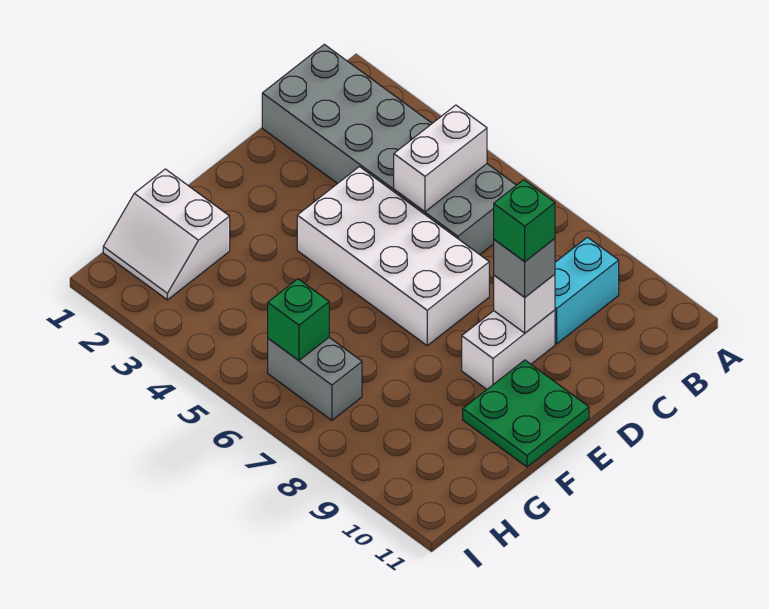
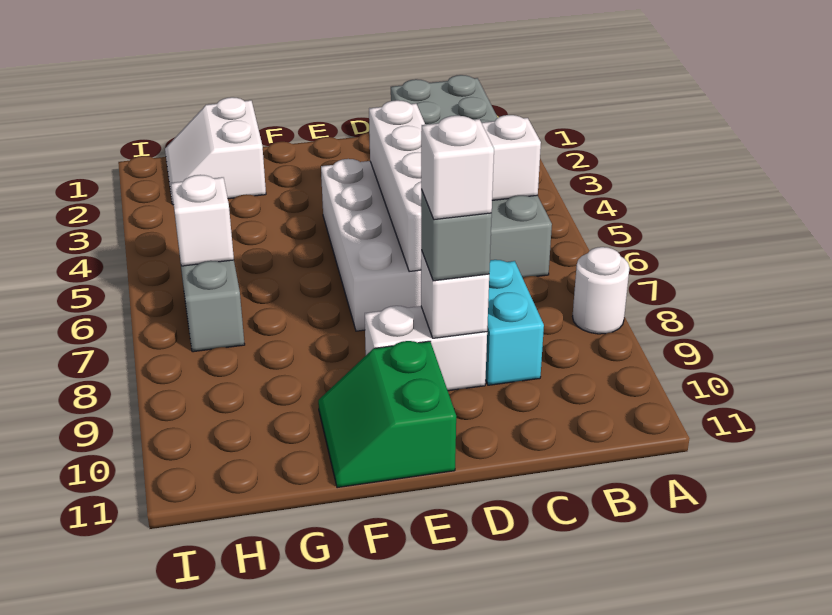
none -> white 1x1 round brick [573,247,630,334]
cyan 1x2 brick [555,237,619,344] -> cyan 1x2 brick turned to [486,260,544,385]
none -> white 1x4 brick [369,100,425,272]
green 1x1 brick [494,180,555,262] -> white 1x1 brick [421,116,494,220]
green 2x2 plate [463,360,589,467] -> green 2x2 slope [318,341,456,488]
green 1x1 brick [268,279,329,360] -> white 1x1 brick [171,175,234,266]

